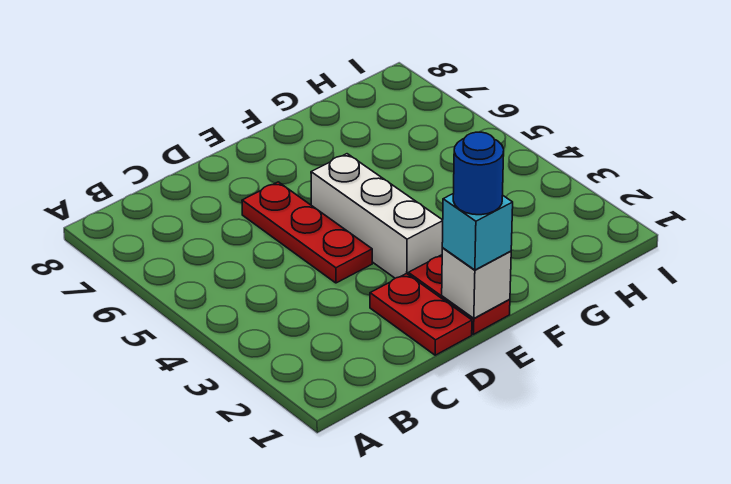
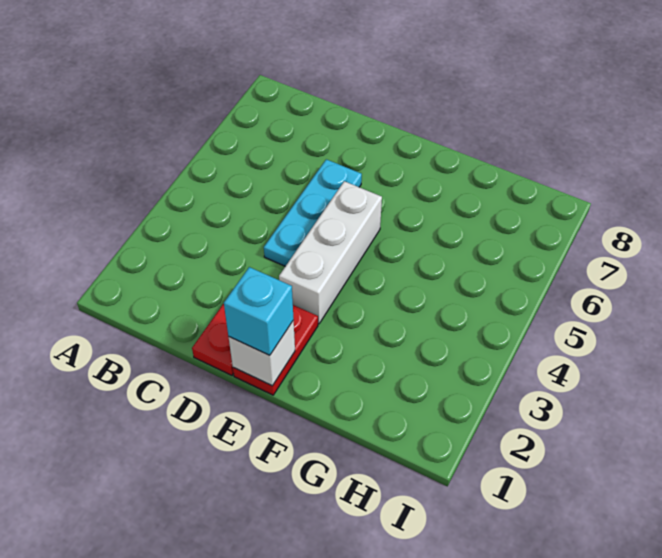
red 1x3 plate [242,182,372,283] -> cyan 1x3 plate [264,159,362,266]
blue 1x1 round brick [453,132,504,215] -> none

